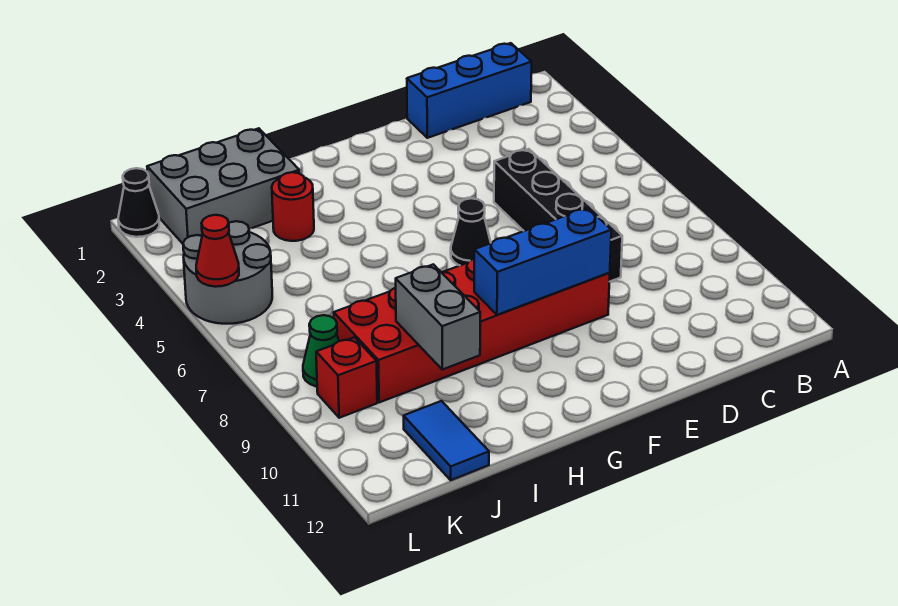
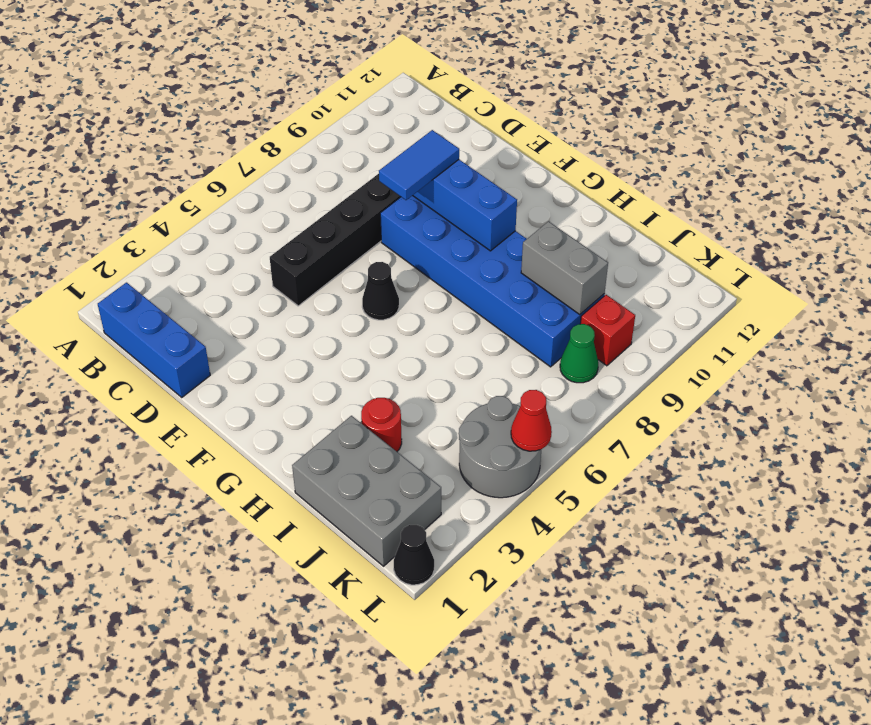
red 2x6 brick [334,259,610,403] -> blue 2x6 brick [380,195,605,367]
grey 1x2 brick [396,264,480,369] -> grey 1x2 brick turned to [521,221,608,315]
blue 1x2 tile [404,401,489,480] -> blue 1x2 tile moved to [379,130,459,200]

